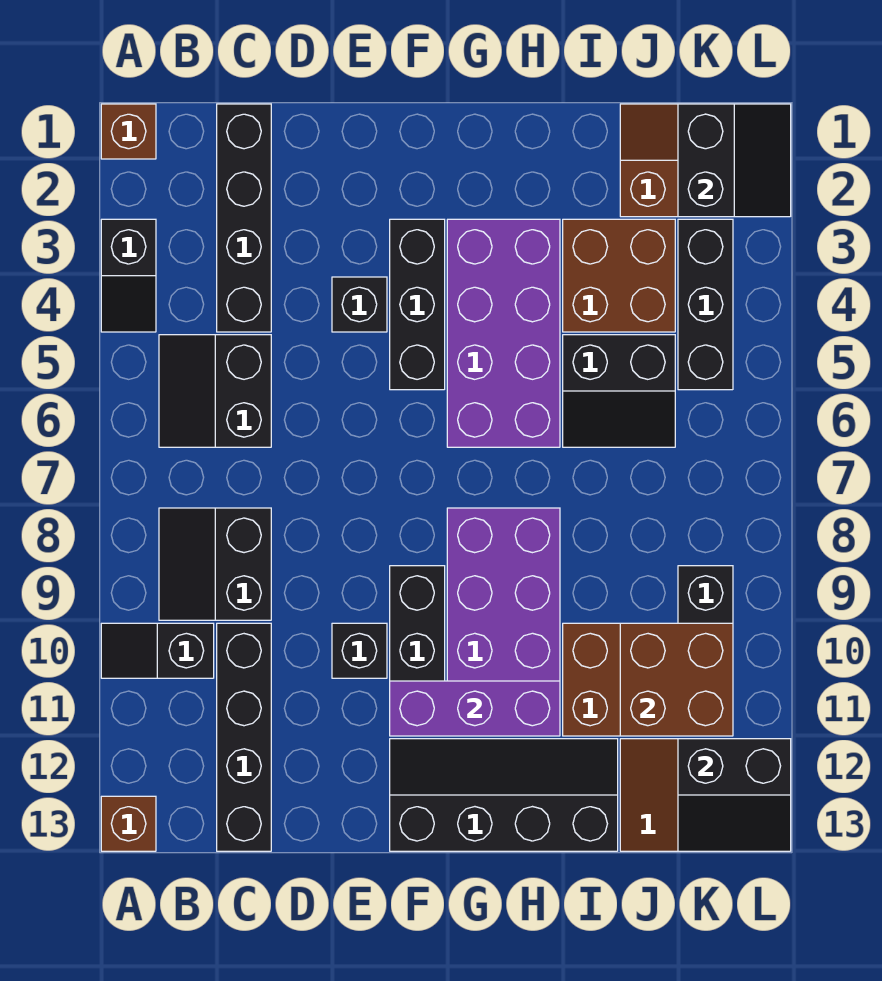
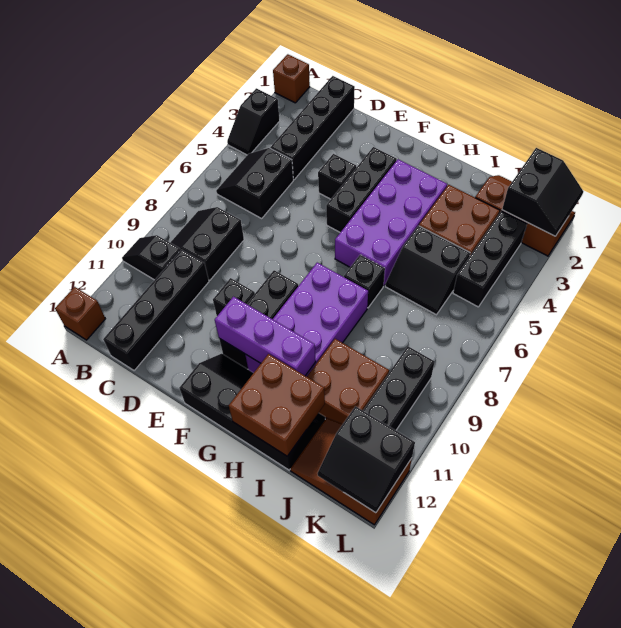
none -> black 1x1 brick [344,255,385,308]
brown 2x2 brick [620,623,733,736] -> brown 2x2 brick moved to [229,354,325,456]

